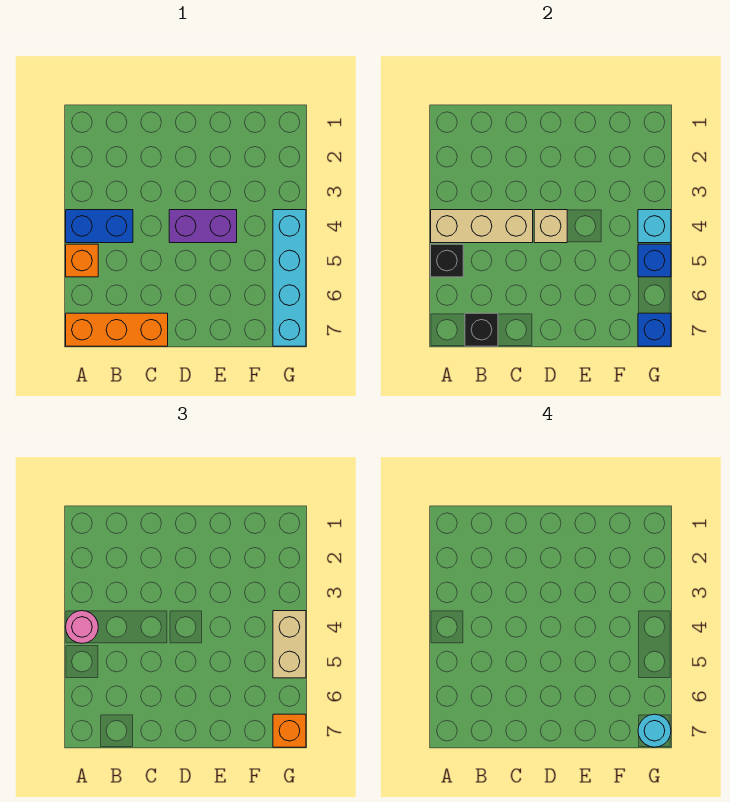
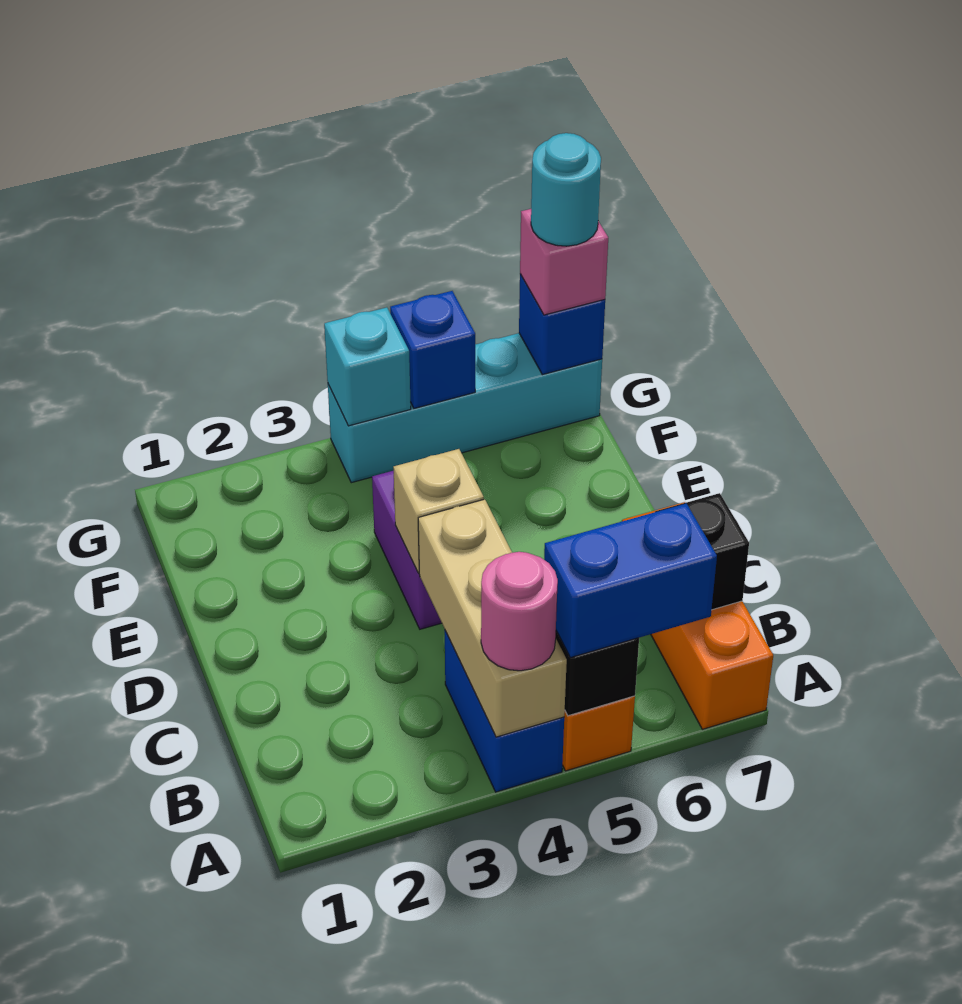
none -> blue 1x2 brick [544,504,717,658]
tan 1x2 brick [273,611,306,678] -> none
orange 1x1 brick [273,714,306,747] -> pink 1x1 brick [520,209,608,315]

